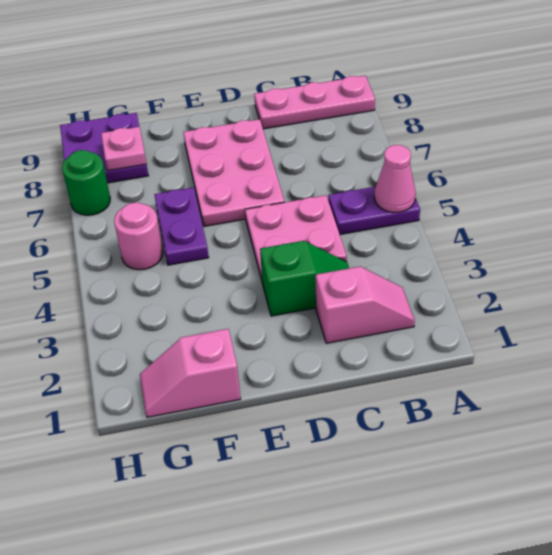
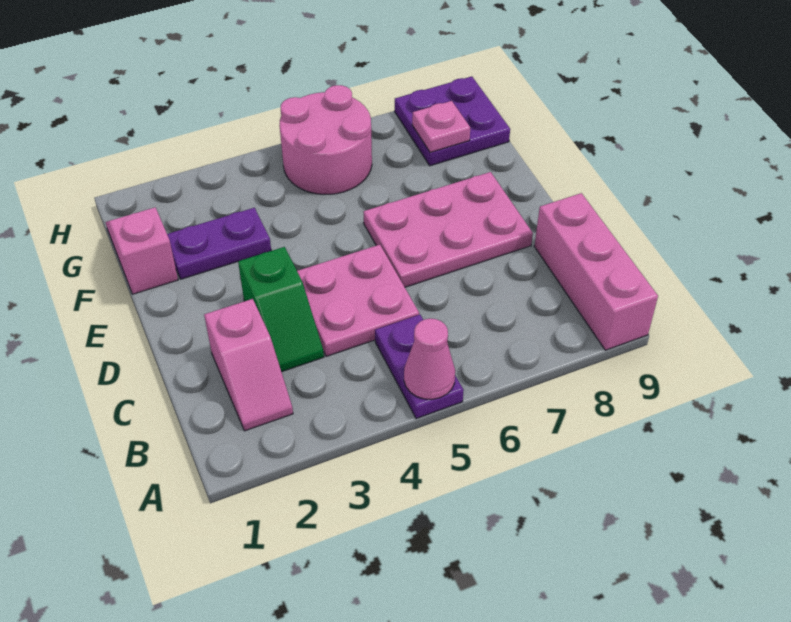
pink 1x3 plate [254,76,375,129] -> pink 1x3 brick [534,193,658,350]
purple 1x2 plate [154,187,209,265] -> purple 1x2 plate moved to [167,208,271,279]
pink 1x1 round brick [114,203,163,270] -> pink 2x2 round brick [279,85,372,195]
green 1x1 round brick [62,150,110,215] -> none

